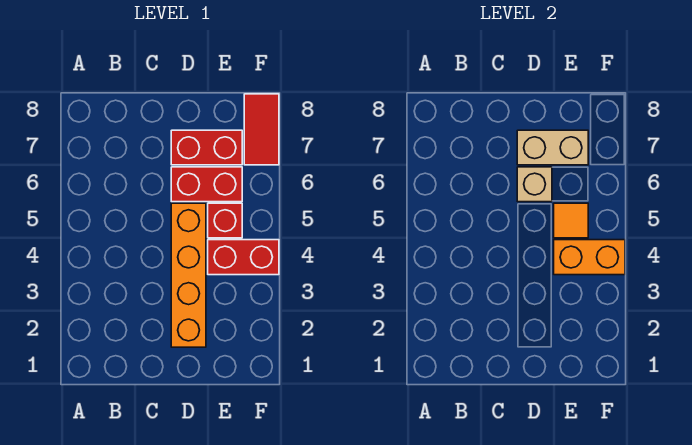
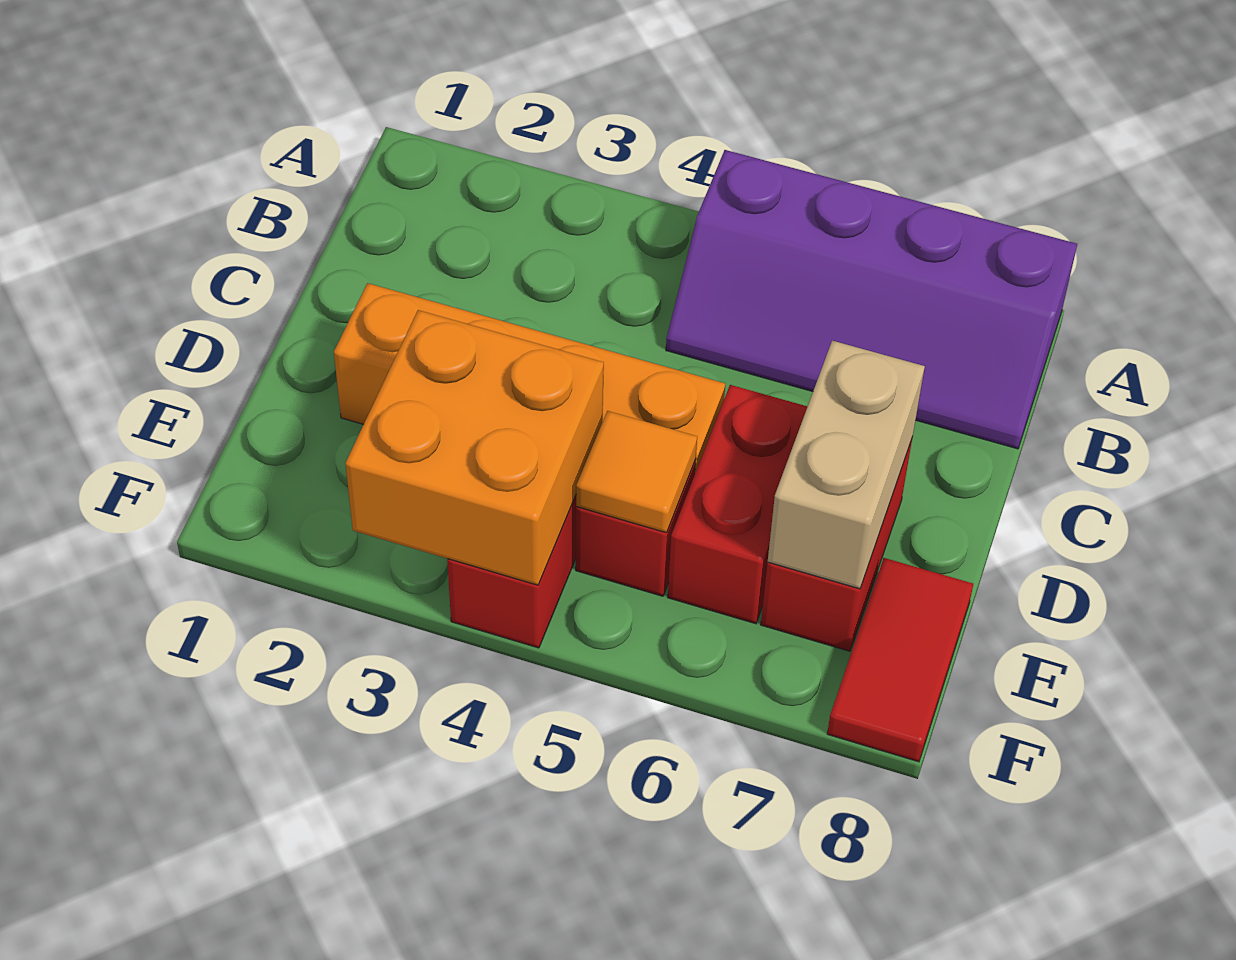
none -> purple 2x4 slope [666,150,1077,449]
tan 1x1 brick [517,167,552,202] -> none
orange 1x2 brick [554,240,625,275] -> orange 2x2 brick [345,310,604,585]
red 1x2 tile [244,94,279,165] -> red 1x2 tile turned to [827,558,973,762]

